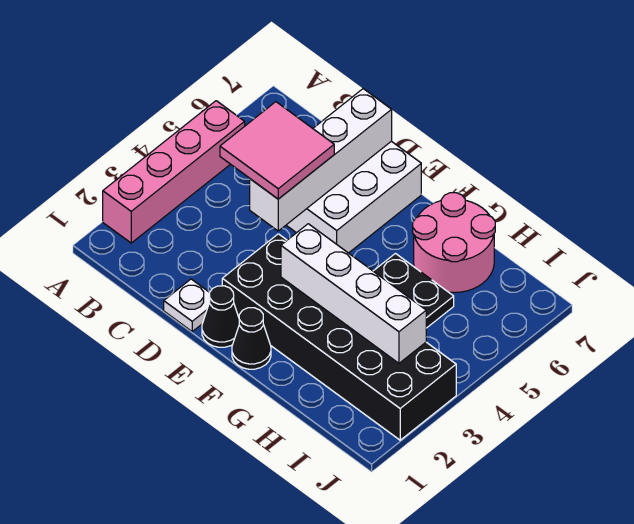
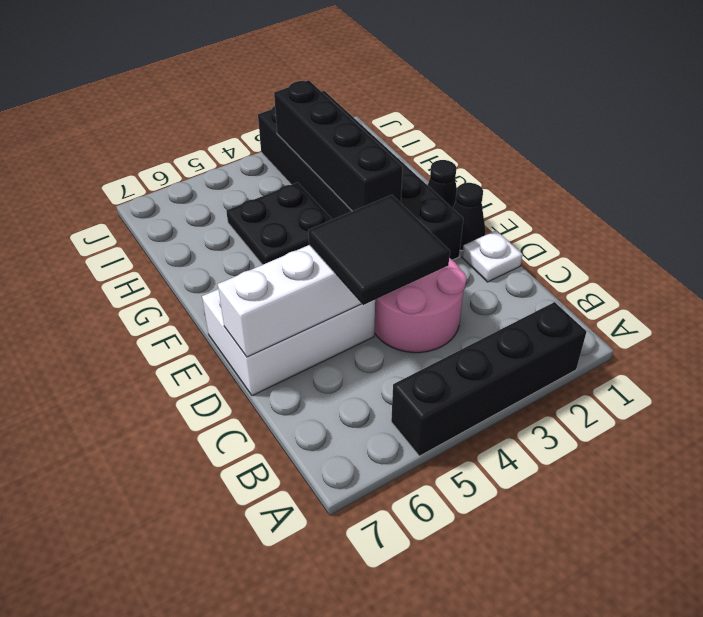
pink 1x4 brick [103,101,245,243] -> black 1x4 brick [391,302,586,456]
pink 2x2 tile [220,102,334,199] -> black 2x2 tile [308,195,450,305]
white 1x4 brick [281,224,426,363] -> black 1x4 brick [274,80,403,211]
pink 2x2 round brick [413,193,495,293] -> pink 2x2 round brick moved to [375,258,466,353]

